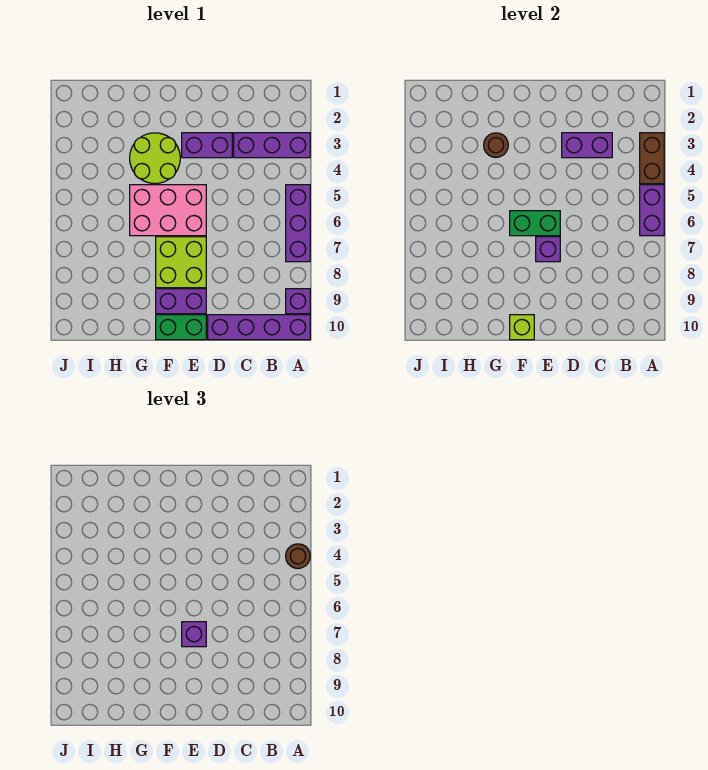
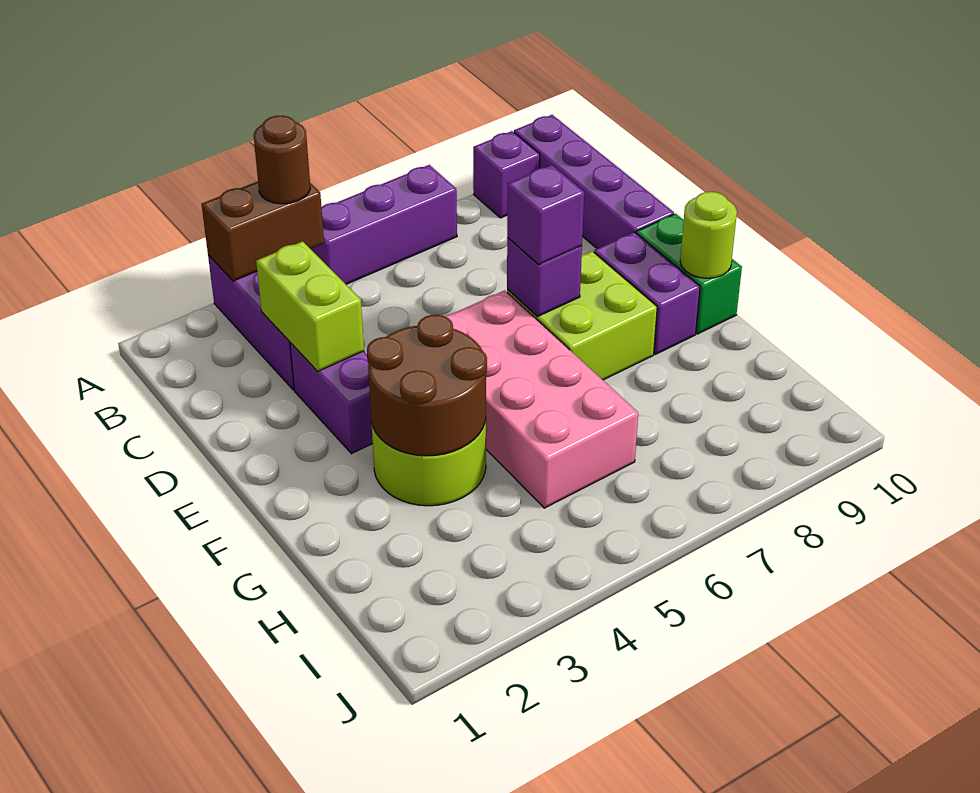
purple 1x2 brick [640,185,664,236] -> none
purple 1x2 brick [562,133,612,158] -> lime 1x2 brick [256,241,364,371]
pink 2x3 brick [130,185,206,236] -> pink 2x4 brick [445,290,638,508]
green 1x2 brick [510,211,560,236] -> none
lime 1x1 brick [510,315,534,340] -> lime 1x1 round brick [680,192,737,278]
brown 1x1 round brick [484,133,508,158] -> brown 2x2 round brick [367,315,487,456]

